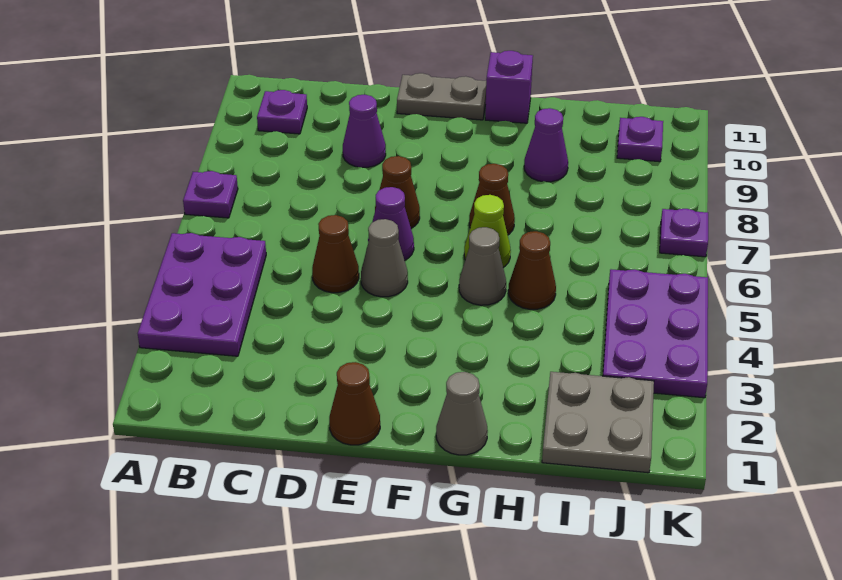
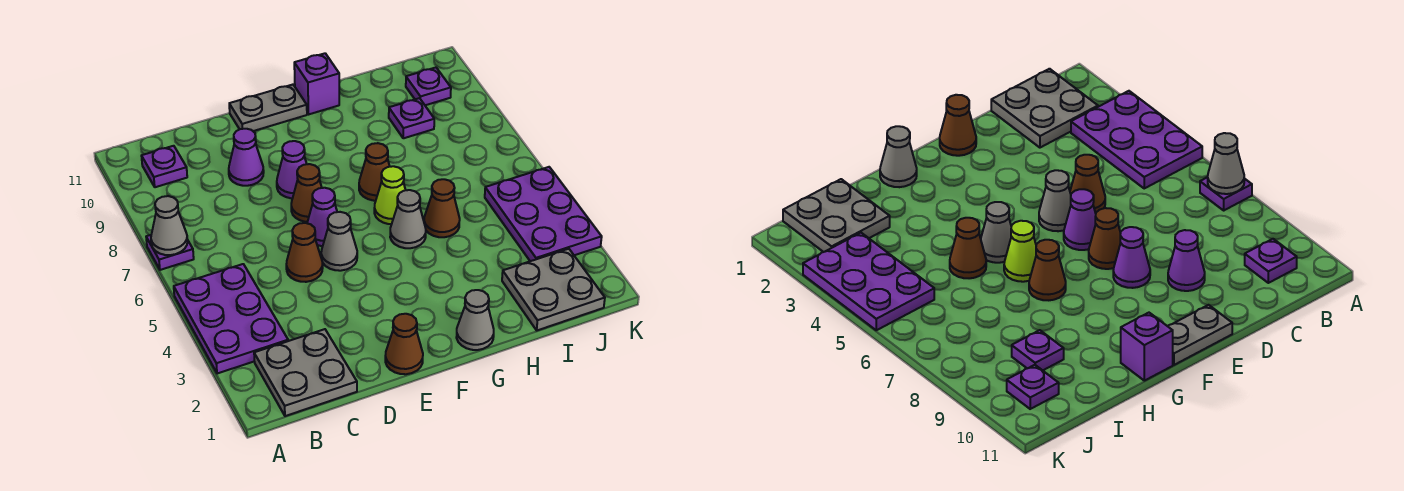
none -> grey 1x1 cone [151,196,188,255]
none -> grey 2x2 plate [254,329,357,416]
purple 1x1 cone [524,108,568,182] -> purple 1x1 cone moved to [277,141,307,198]
purple 1x1 plate [660,209,708,257] -> purple 1x1 plate moved to [389,98,434,138]

